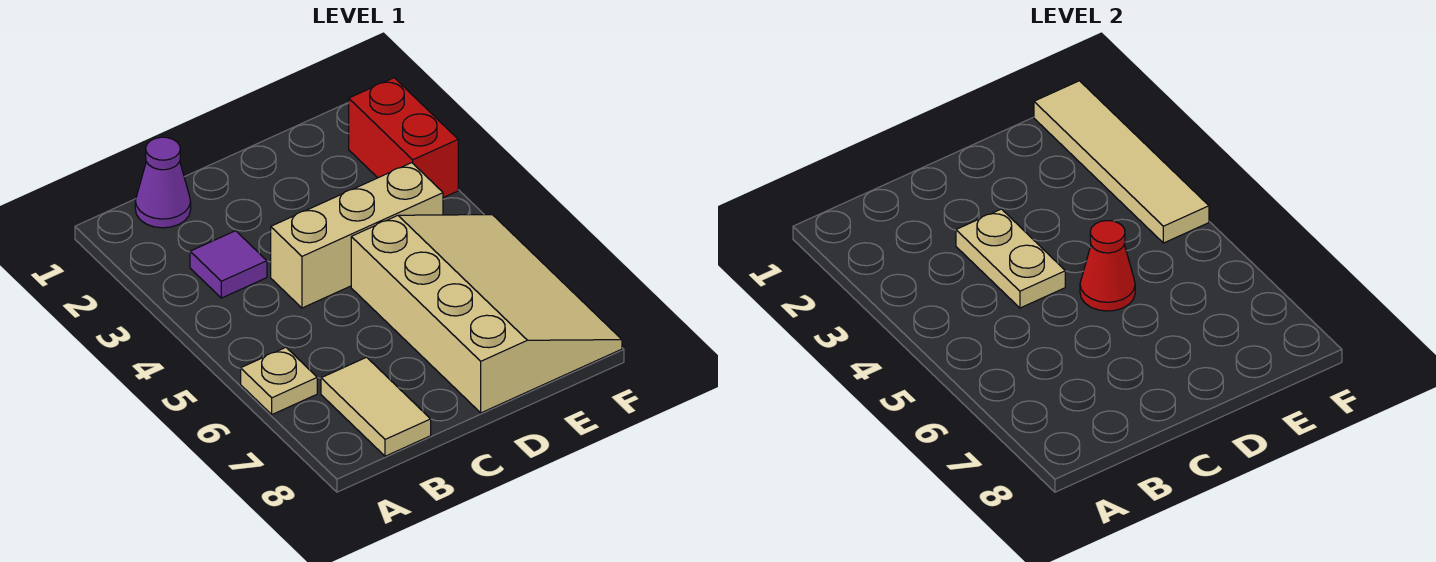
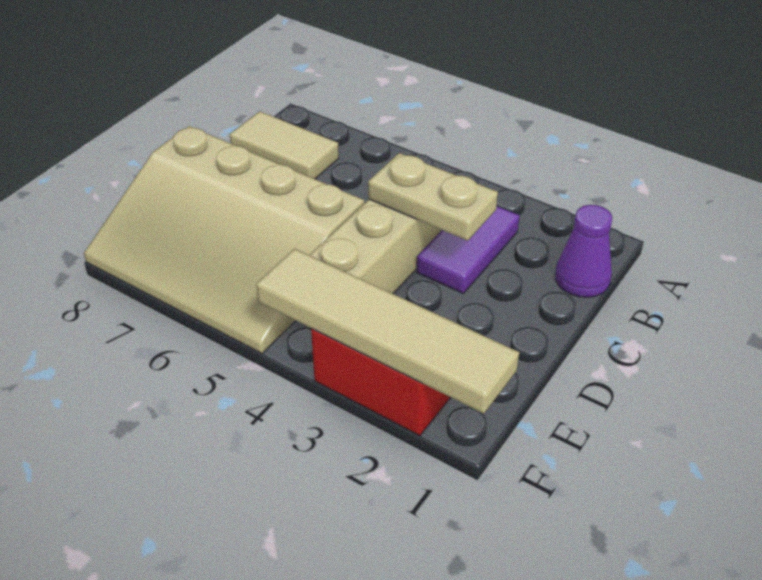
tan 1x1 plate [241,347,317,414] -> none
purple 1x1 tile [190,231,267,298] -> purple 1x2 tile [416,206,520,294]
red 1x1 cone [1080,221,1135,311] -> none

